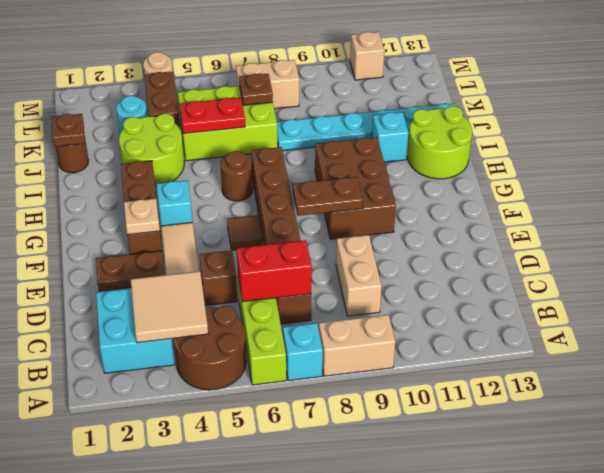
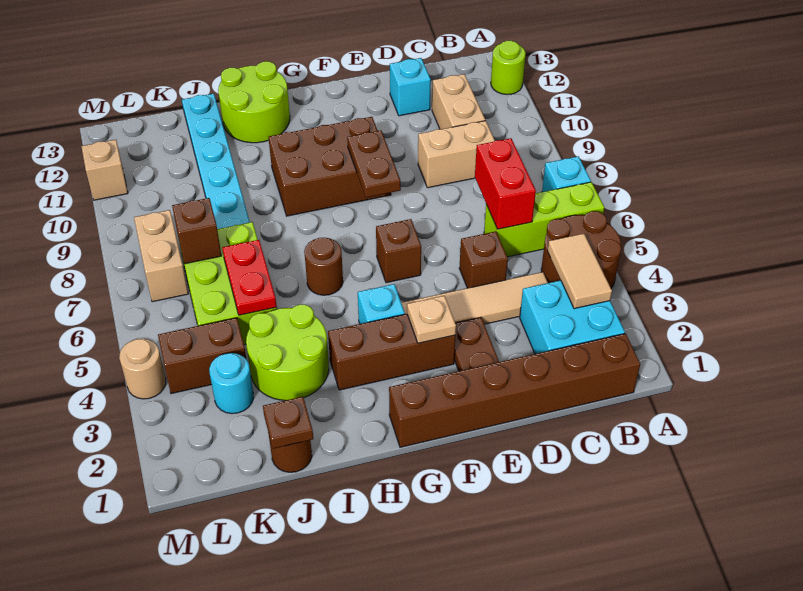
tan 1x2 brick [319,315,395,376] -> tan 1x2 brick moved to [432,74,485,129]
none -> lime 1x1 round brick [491,41,526,94]
tan 2x2 tile [131,271,208,343] -> tan 1x2 tile [548,234,612,309]
brown 1x6 brick [251,147,311,324] -> brown 1x6 brick moved to [389,334,640,447]
brown 1x1 tile [227,215,263,250] -> brown 1x1 brick [376,219,421,283]
cyan 1x1 brick [372,112,409,162] -> cyan 1x1 brick moved to [390,58,431,116]
brown 1x1 plate [239,74,273,105] -> brown 1x1 brick [172,198,221,264]

